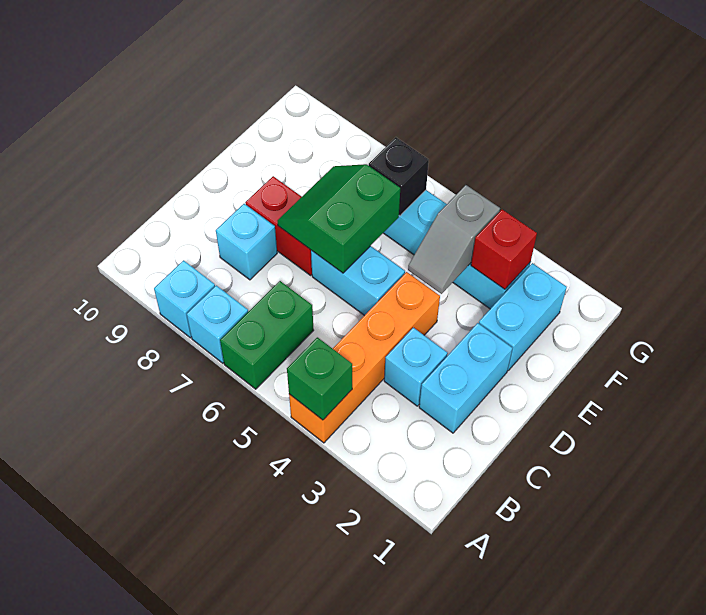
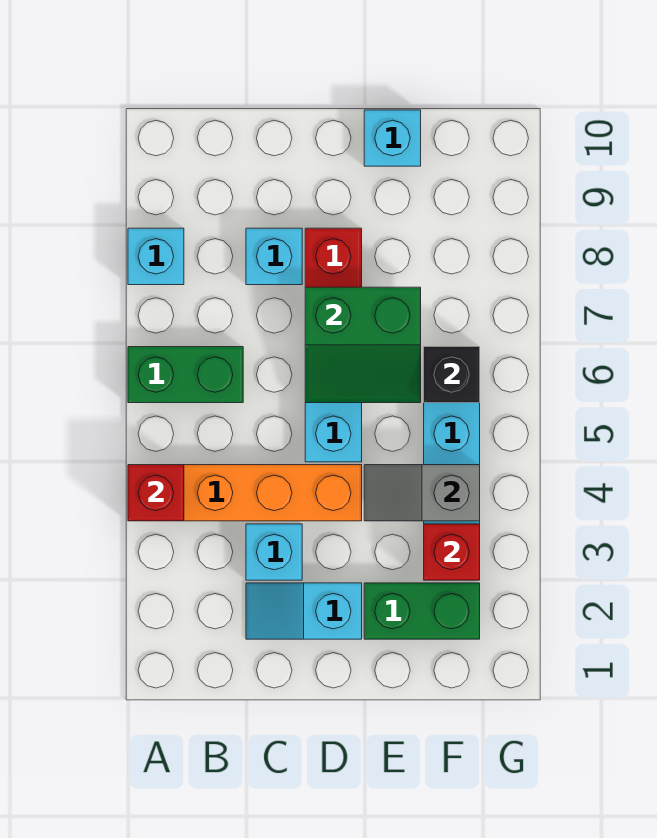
green 1x1 brick [287,337,352,420] -> red 1x1 brick [128,465,184,521]
cyan 1x1 brick [187,285,248,363] -> cyan 1x1 brick moved to [364,110,421,166]
cyan 1x2 brick [419,323,512,433] -> cyan 1x2 slope [246,583,362,639]
green 2x2 slope [277,164,400,273] -> green 2x2 slope turned to [305,287,421,403]
cyan 1x2 brick [479,263,567,370] -> green 1x2 brick [364,583,480,639]

